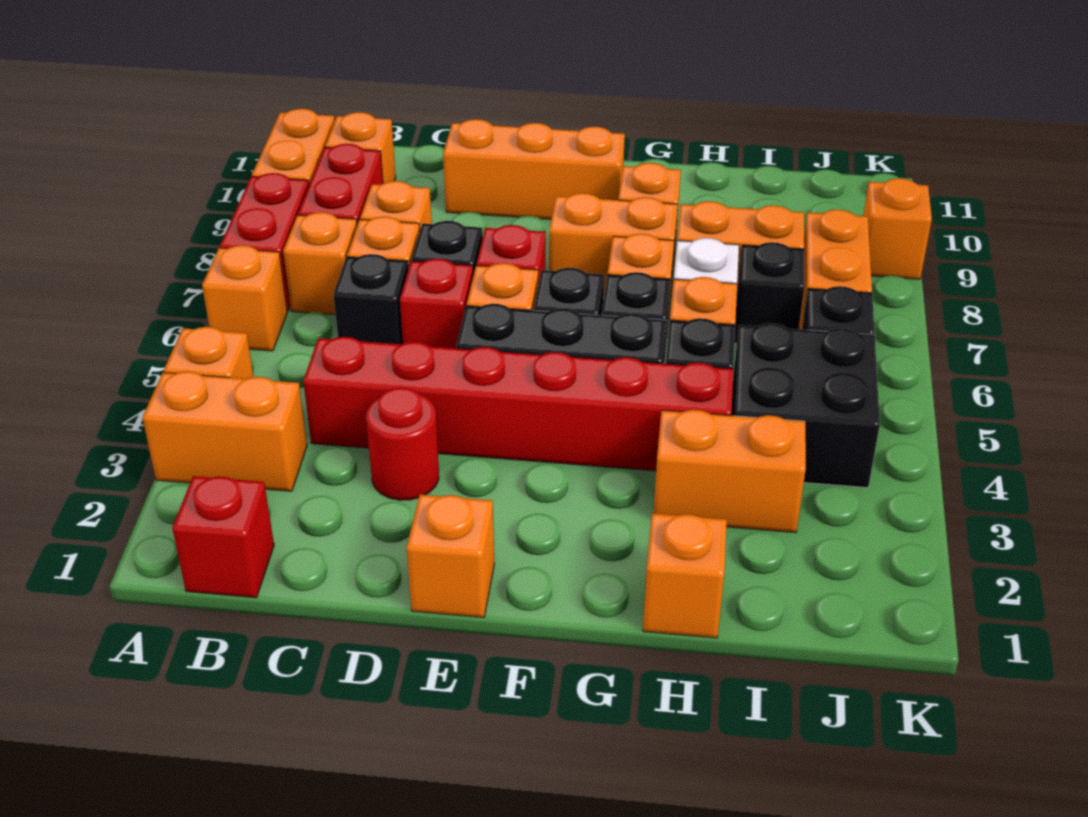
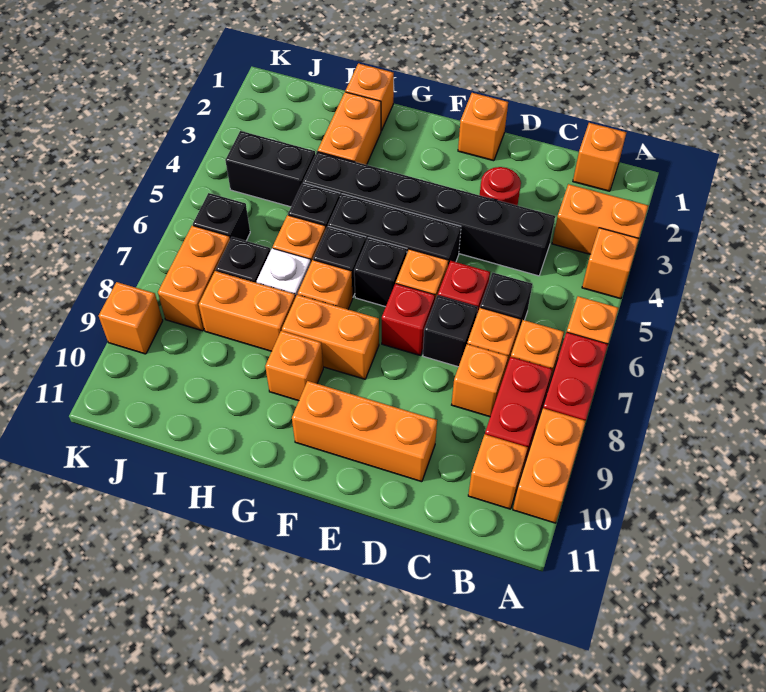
red 1x1 brick [172,476,274,598] -> orange 1x1 brick [573,123,627,191]
red 1x6 brick [303,337,733,471] -> black 1x6 brick [303,152,555,276]
orange 1x2 brick [654,410,806,533] -> orange 1x2 brick turned to [318,92,381,165]
black 2x2 brick [731,323,880,488] -> black 1x2 brick [225,131,315,207]

